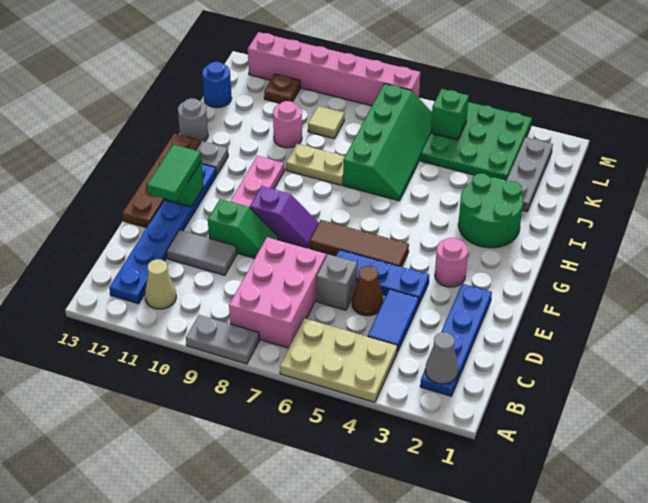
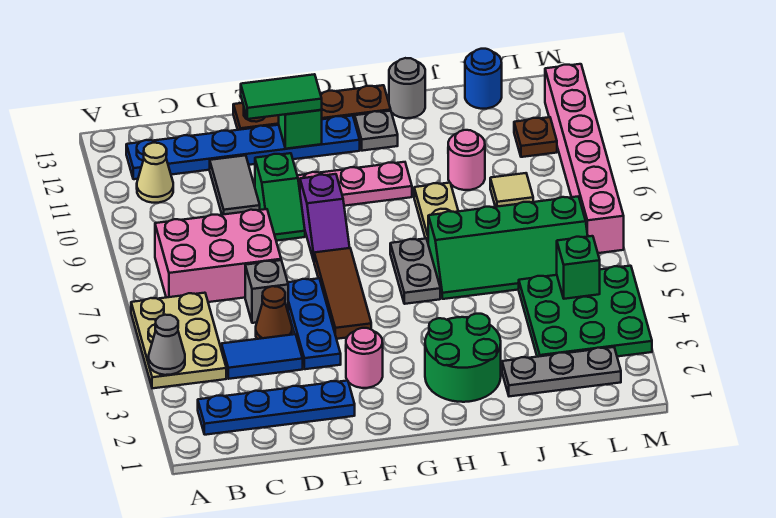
grey 1x2 plate [186,315,259,364] -> grey 1x2 plate moved to [390,239,440,304]
grey 1x1 cone [425,332,459,384] -> grey 1x1 cone moved to [149,315,185,375]

